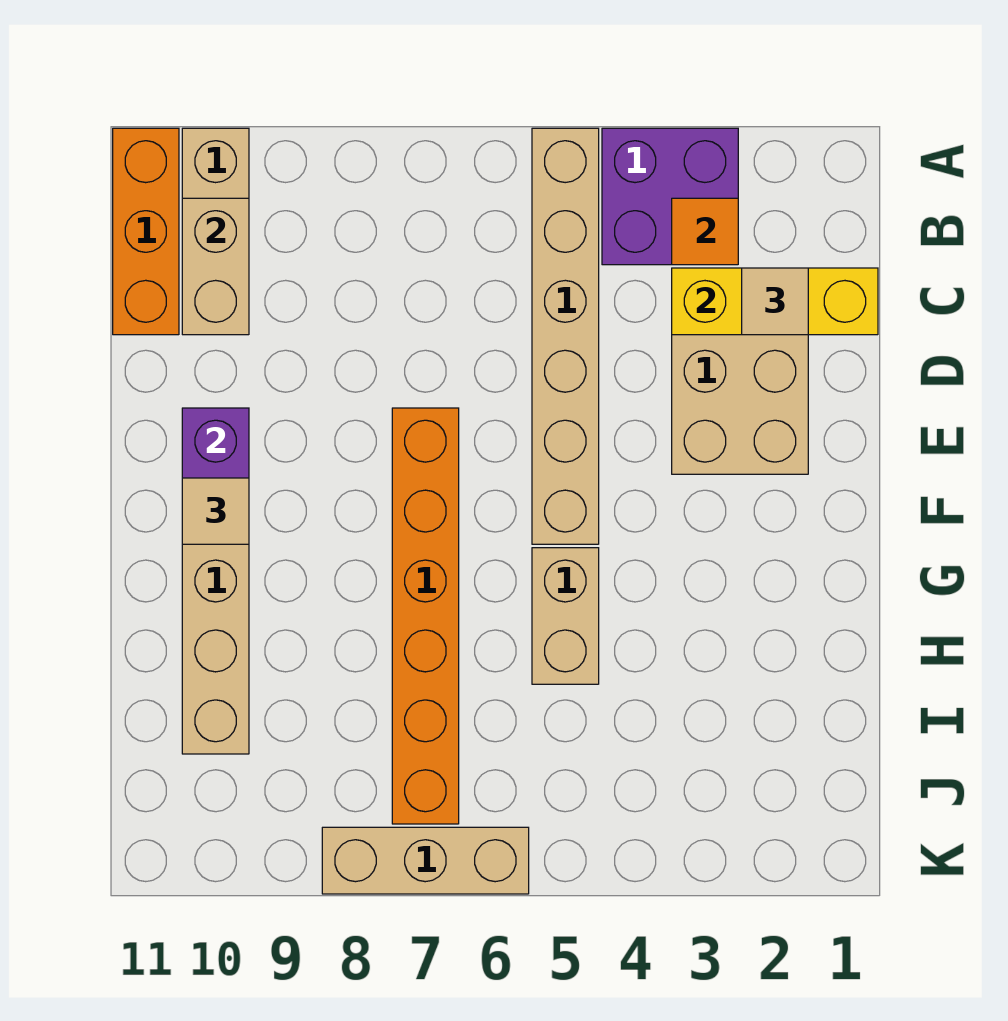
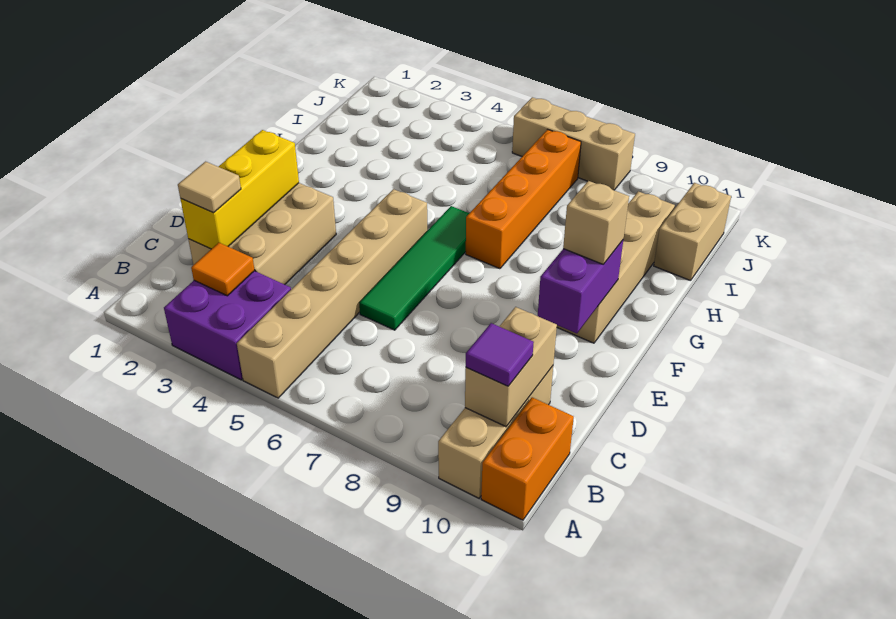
orange 1x3 brick [113,128,179,335] -> orange 1x2 brick [481,397,574,520]
none -> purple 1x1 tile [466,323,534,386]
yellow 1x3 brick [672,268,878,335] -> yellow 1x3 brick turned to [181,130,299,249]
none -> green 1x4 tile [359,206,469,330]
orange 1x6 brick [392,408,459,824] -> orange 1x4 brick [466,130,581,269]
tan 1x1 tile [182,478,249,544] -> tan 1x1 brick [563,181,629,264]
tan 1x2 brick [532,548,599,684] -> tan 1x2 brick moved to [654,183,731,281]

